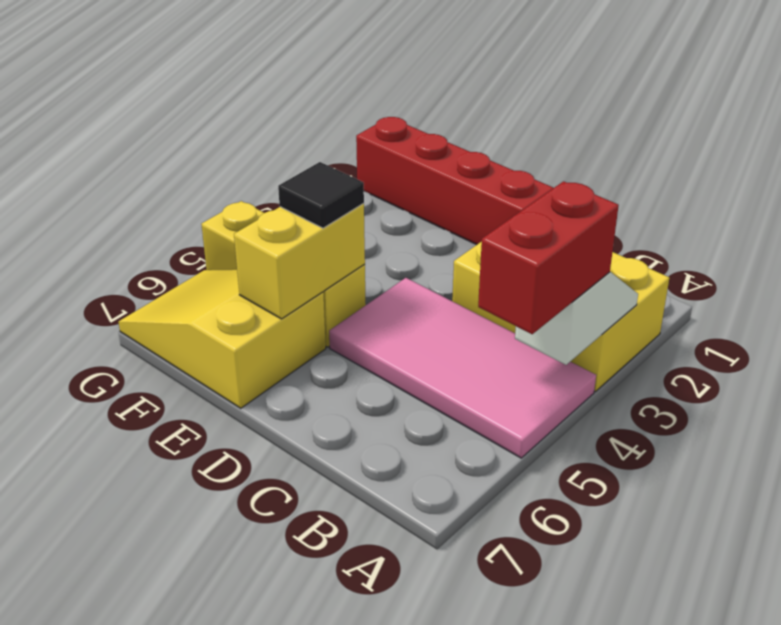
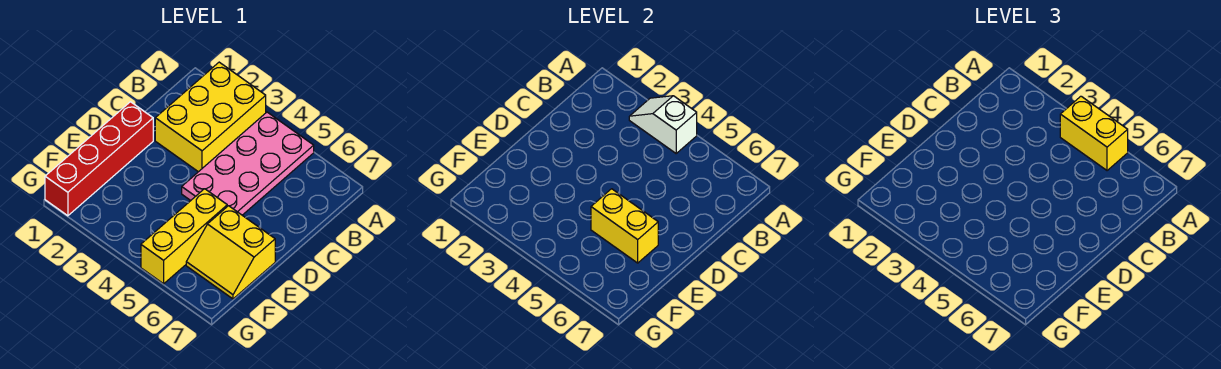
pink 2x4 tile [329,278,596,458] -> pink 2x4 plate [182,112,314,215]
red 1x2 brick [478,181,619,334] -> yellow 1x2 brick [1060,96,1128,171]
black 1x1 tile [278,162,364,228] -> none
yellow 2x3 slope [118,269,326,408] -> yellow 2x2 slope [186,206,275,299]

